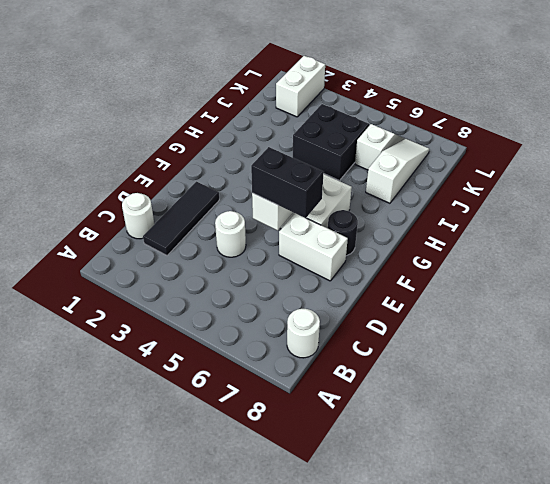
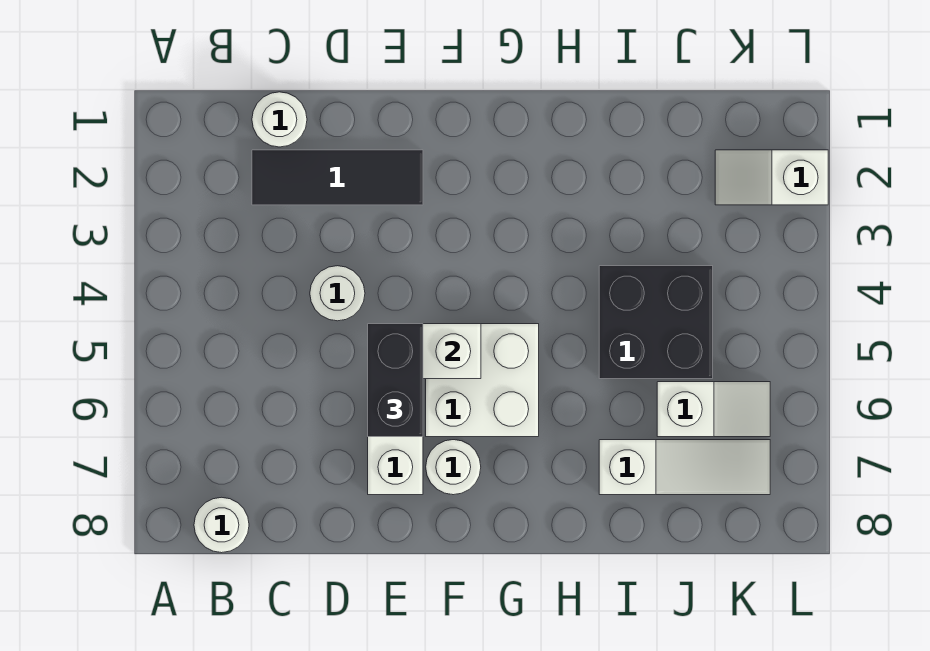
black 1x1 round brick [328,210,358,256] -> white 1x1 round brick [426,440,481,495]
white 1x2 brick [276,56,325,117] -> white 1x2 slope [715,150,828,205]

